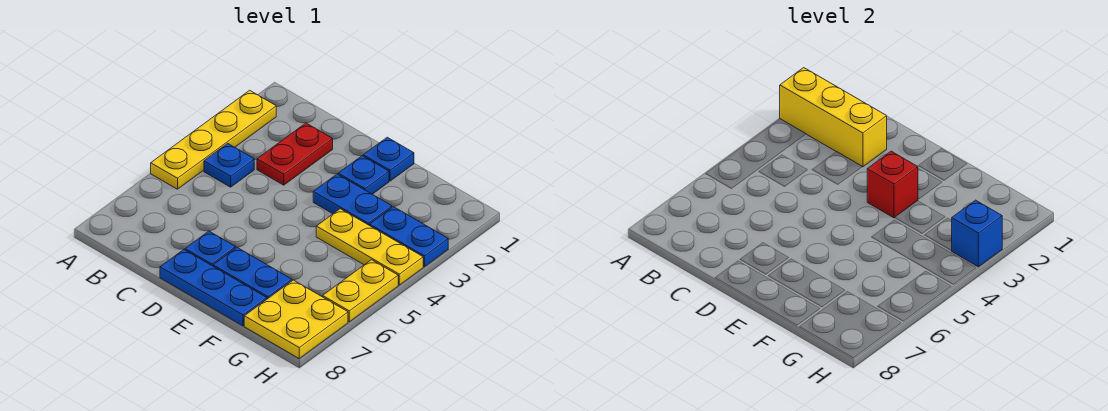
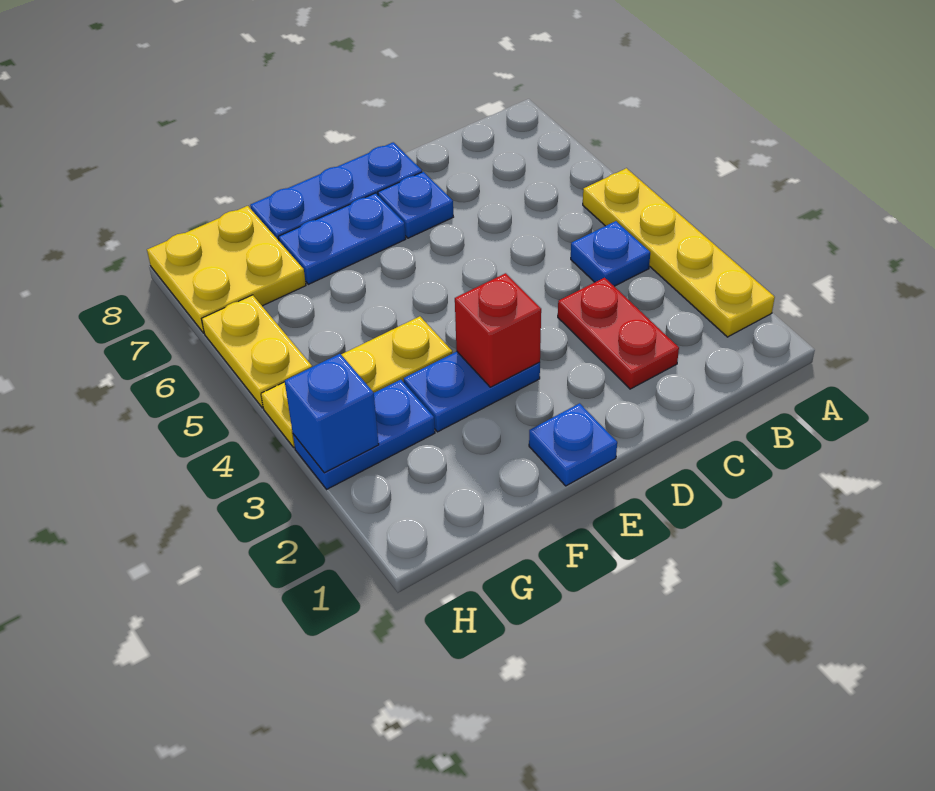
yellow 1x3 brick [780,68,887,167] -> none
blue 1x1 plate [338,156,389,194] -> none

